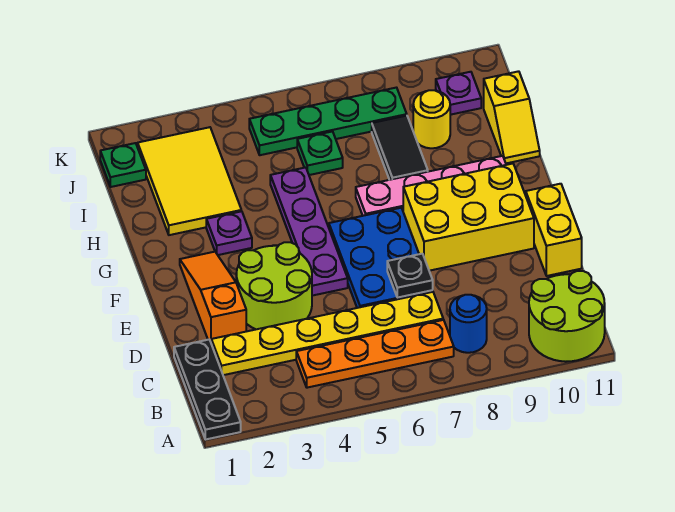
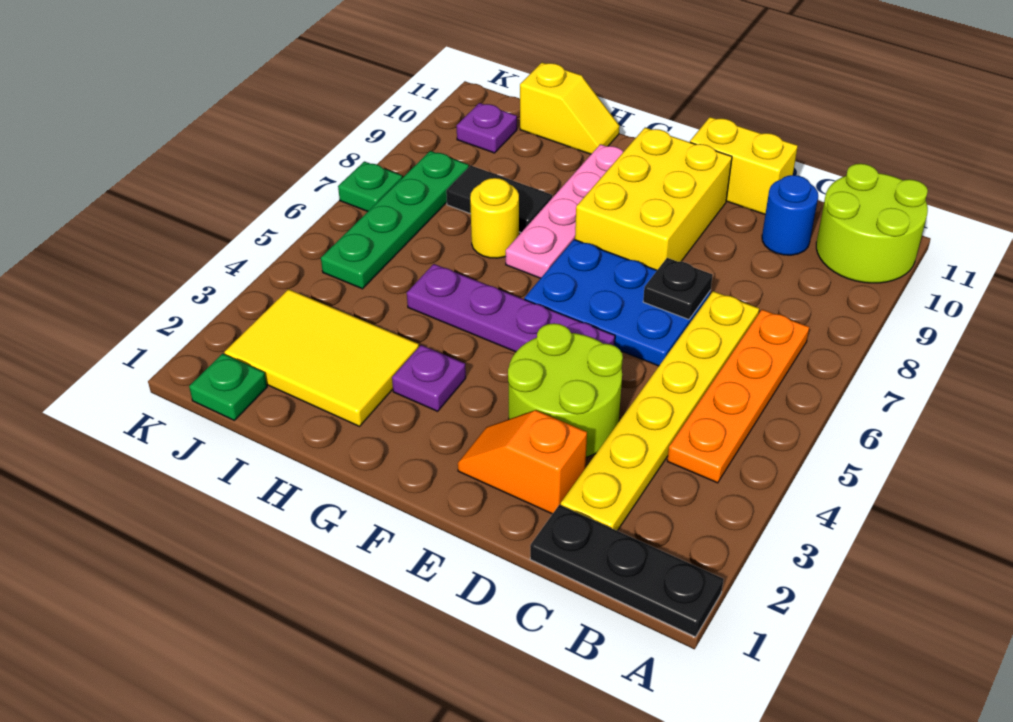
blue 1x1 round brick [450,295,487,353] -> blue 1x1 round brick moved to [762,175,818,255]
orange 1x3 slope [180,252,246,342] -> orange 1x2 slope [458,410,587,514]
green 1x1 plate [297,131,343,175] -> green 1x1 plate moved to [338,162,402,211]
yellow 1x1 round brick [413,90,450,148] -> yellow 1x1 round brick moved to [470,178,519,258]

